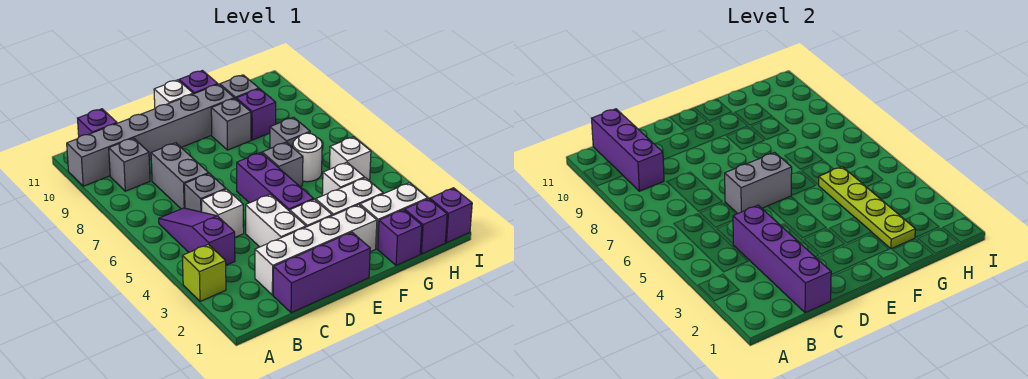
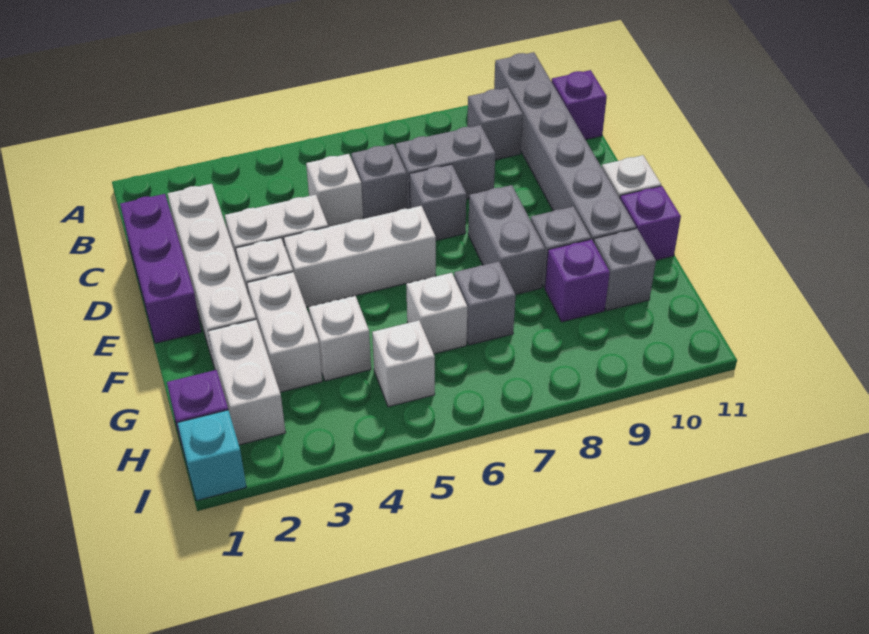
lime 1x1 brick [182,244,226,301] -> none
purple 1x3 slope [159,208,235,265] -> none
purple 1x3 brick [591,109,664,191] -> none
purple 1x4 brick [733,205,831,313] -> none
grey 1x2 brick [725,153,792,214] -> grey 1x2 brick moved to [468,185,545,295]
purple 1x3 brick [237,153,314,211] -> white 1x3 brick [284,206,436,307]
grey 1x1 brick [262,142,303,186] -> grey 1x1 brick moved to [409,164,466,240]
purple 1x1 brick [378,210,422,265] -> none
lime 1x4 plate [819,167,915,249] -> none
white 1x1 round brick [293,133,322,182] -> white 1x1 brick [406,273,467,354]
purple 1x1 brick [430,188,472,243] -> cyan 1x1 brick [178,410,246,501]

